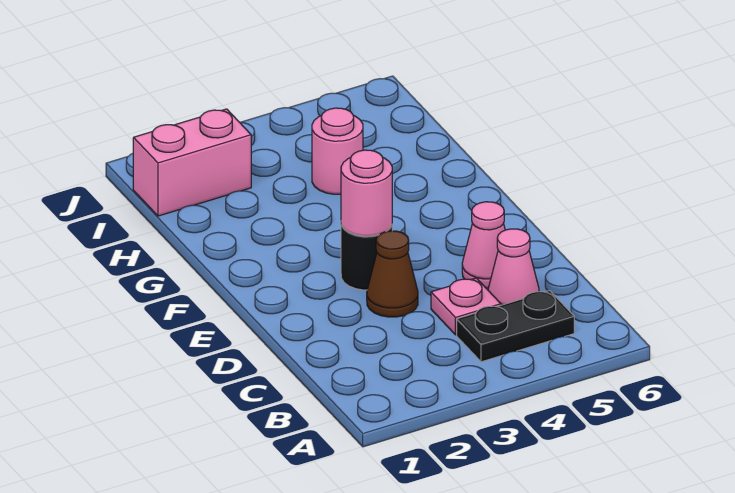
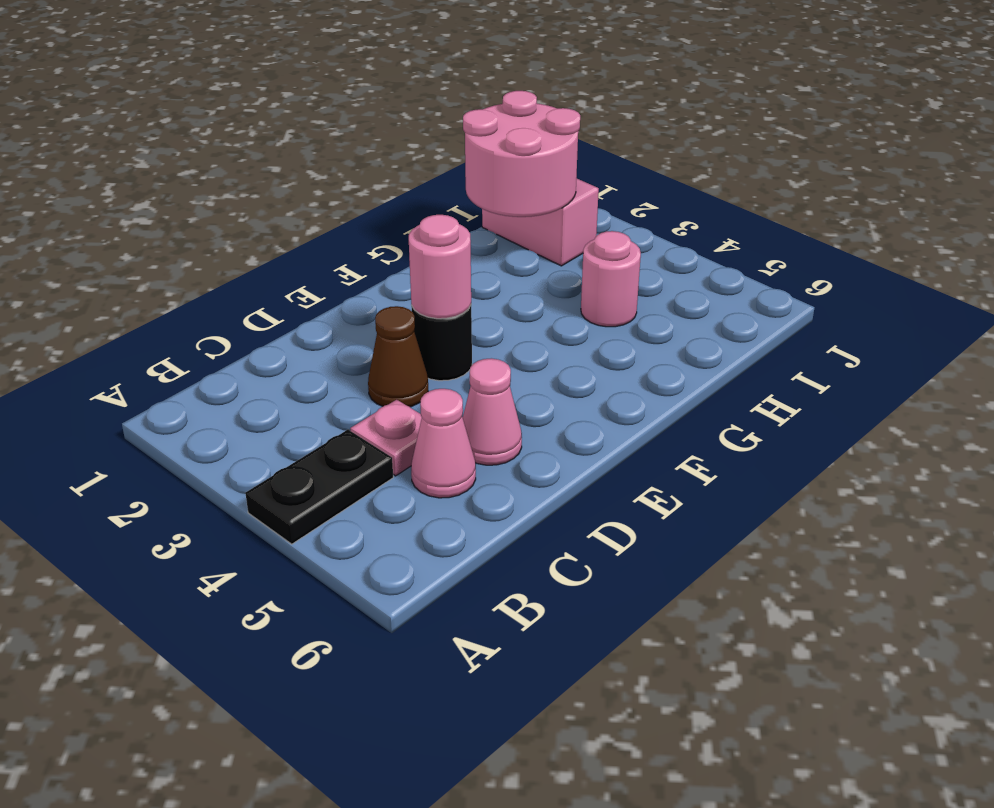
black 1x2 plate [457,291,574,362] -> black 1x2 plate turned to [245,430,393,544]
none -> pink 2x2 round brick [463,91,580,217]

